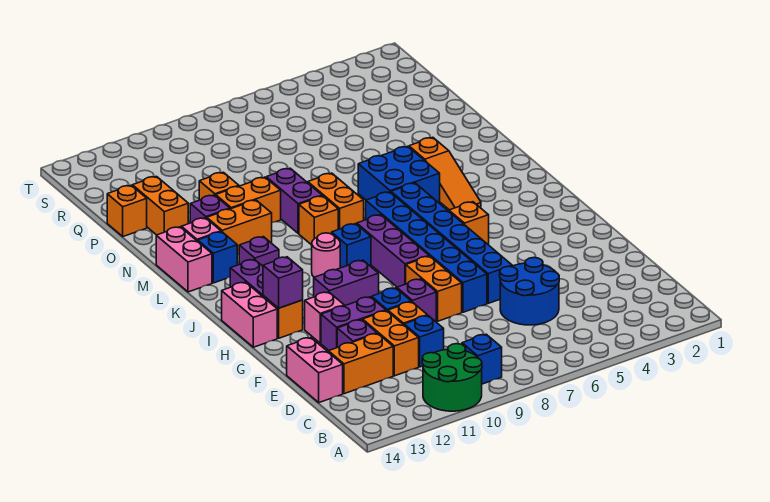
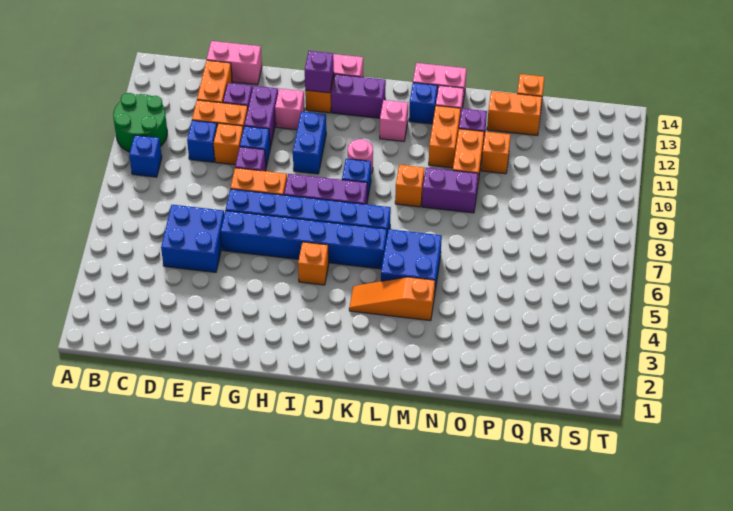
blue 2x2 round brick [500,258,559,325] -> blue 2x2 brick [161,205,224,272]
purple 1x2 brick [314,260,379,306] -> blue 1x2 brick [293,112,326,174]
purple 1x1 brick [239,237,279,266] -> pink 1x1 brick [380,100,408,141]
orange 1x2 brick [308,173,364,229] -> none

